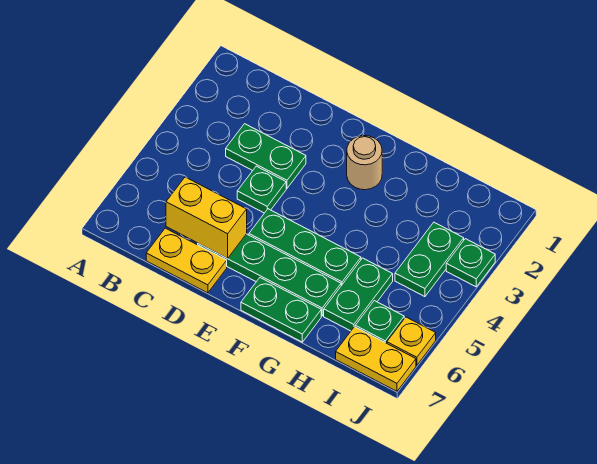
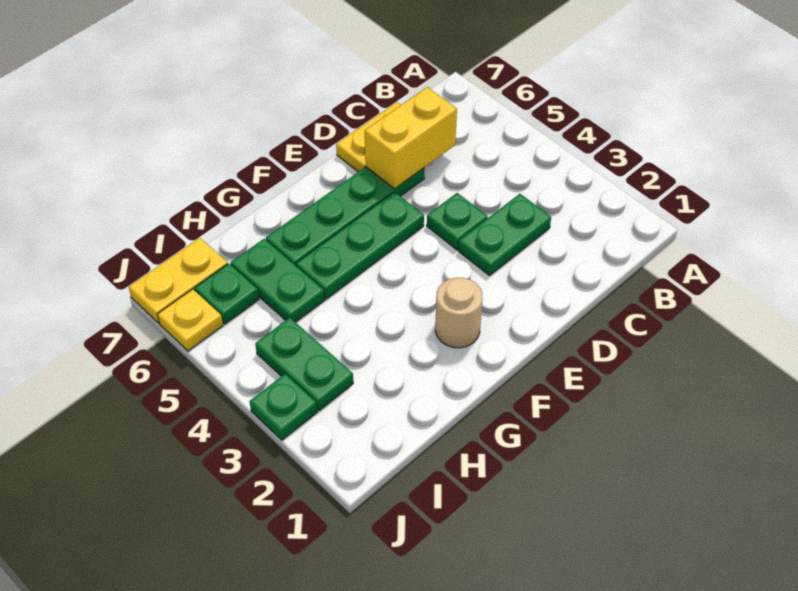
green 1x2 plate [241,278,321,342] -> none

